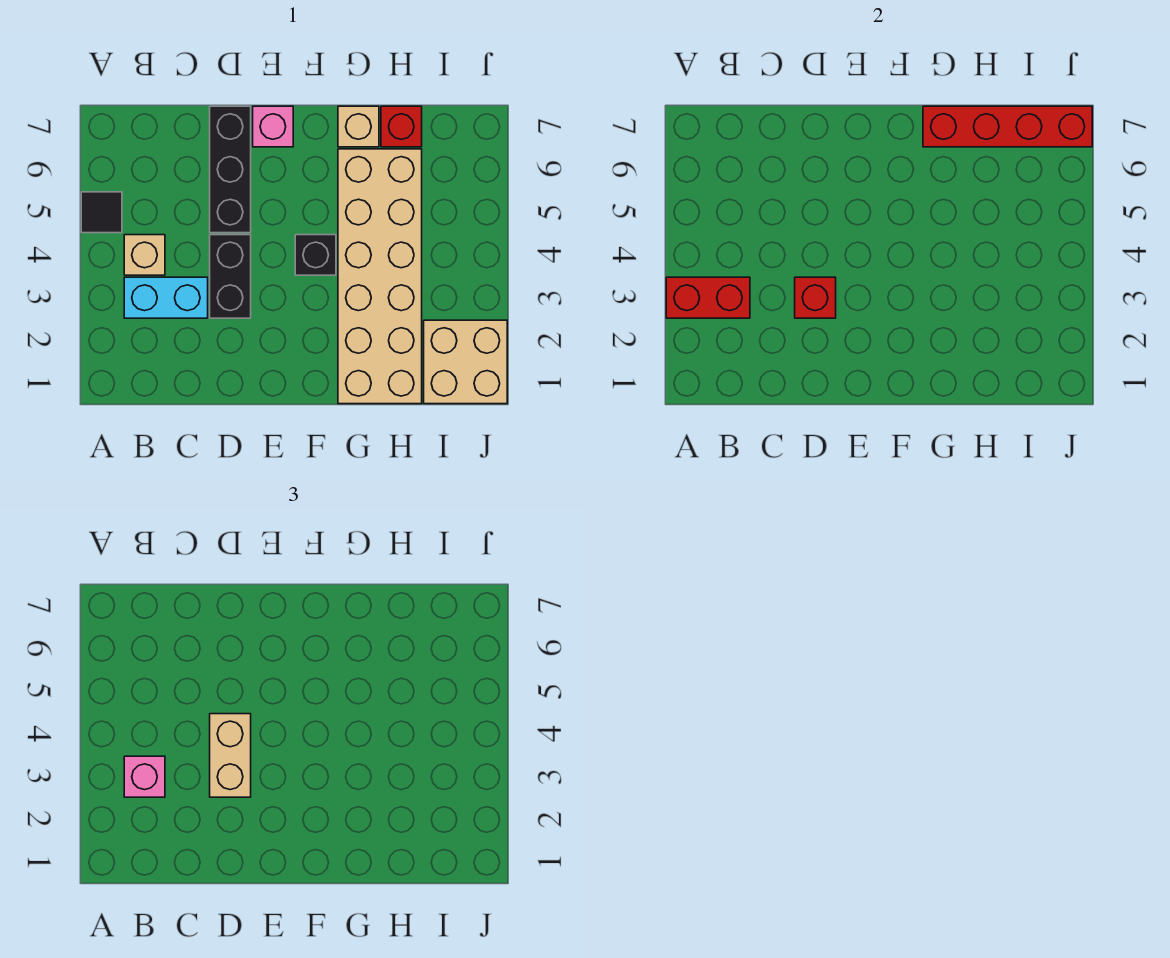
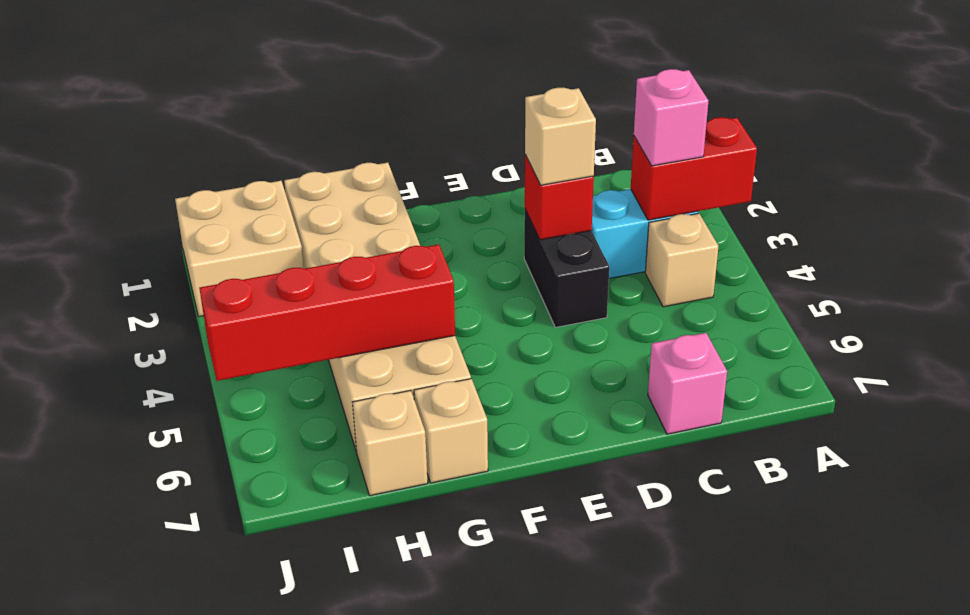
black 1x1 tile [81,192,122,233] -> none
tan 1x2 brick [210,714,251,797] -> tan 1x1 brick [525,88,596,185]
black 1x3 brick [210,106,251,233] -> none
pink 1x1 brick [253,106,293,147] -> pink 1x1 brick moved to [648,333,727,434]
black 1x1 brick [295,235,336,275] -> none
red 1x4 brick [923,106,1092,147] -> red 1x4 brick moved to [199,245,455,381]
red 1x1 brick [381,106,422,147] -> tan 1x1 brick [353,390,428,496]

